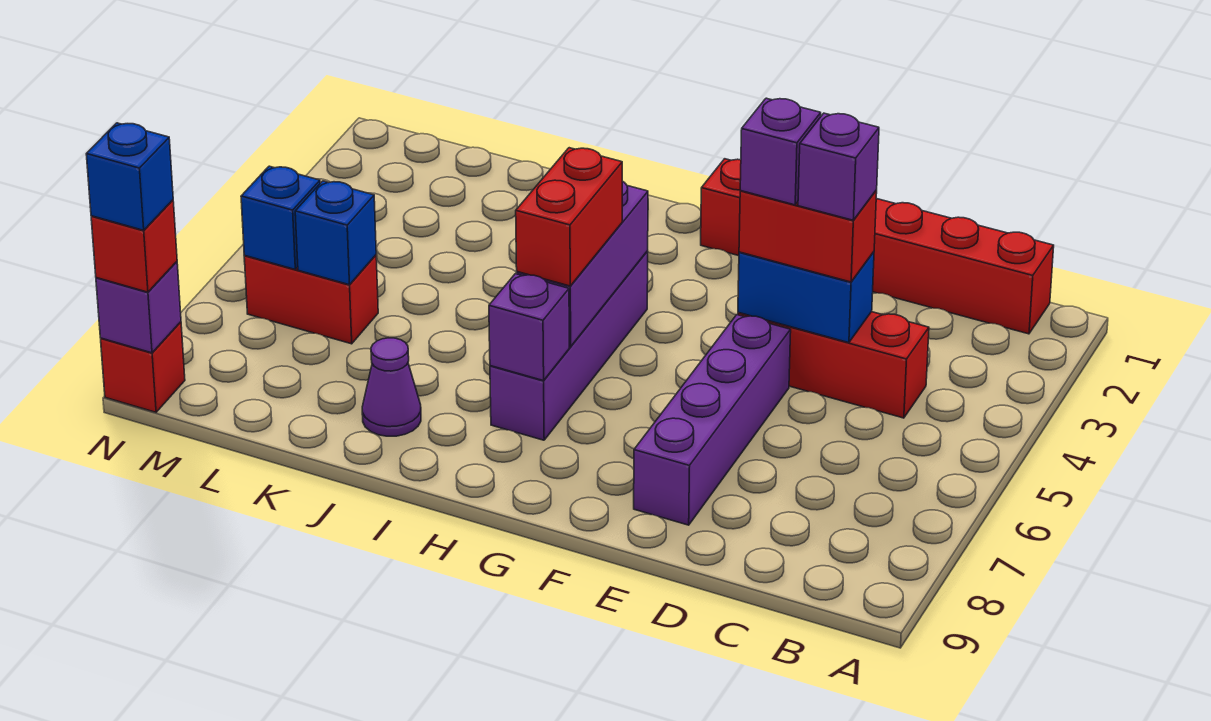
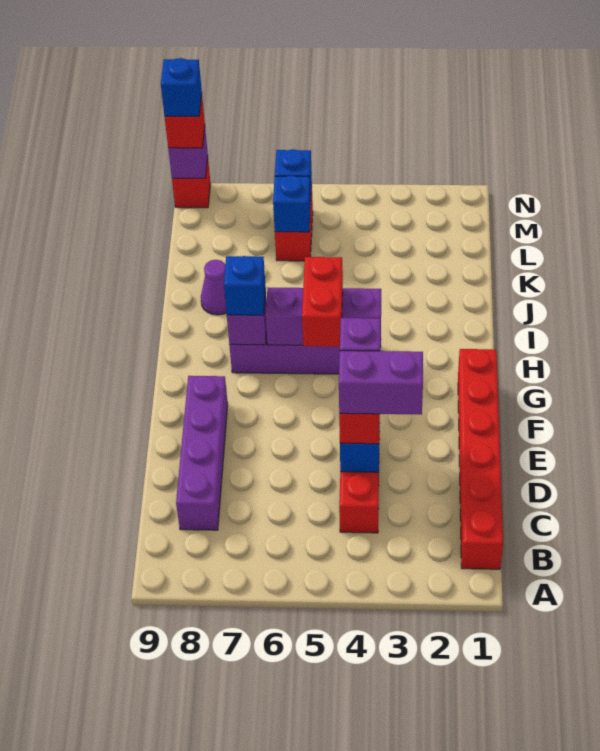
purple 1x1 brick [798,113,879,220] -> purple 1x2 brick [339,351,423,415]
purple 1x4 brick [634,315,791,525] -> purple 1x4 brick turned to [176,376,228,530]
red 1x2 brick [516,148,622,286] -> red 1x2 brick turned to [302,257,343,347]
none -> blue 1x1 brick [224,256,266,315]

